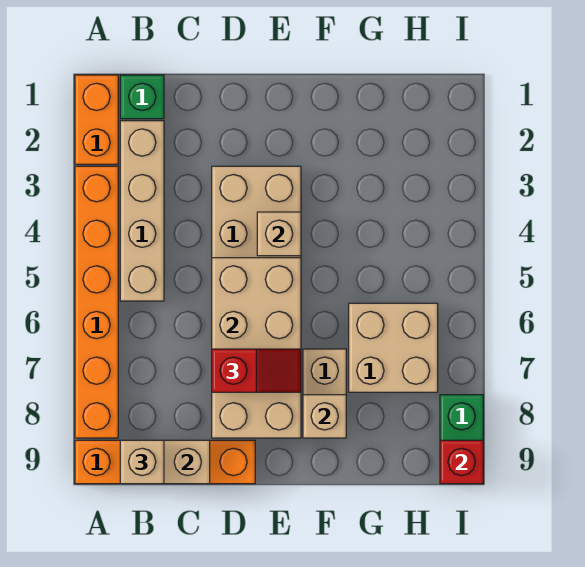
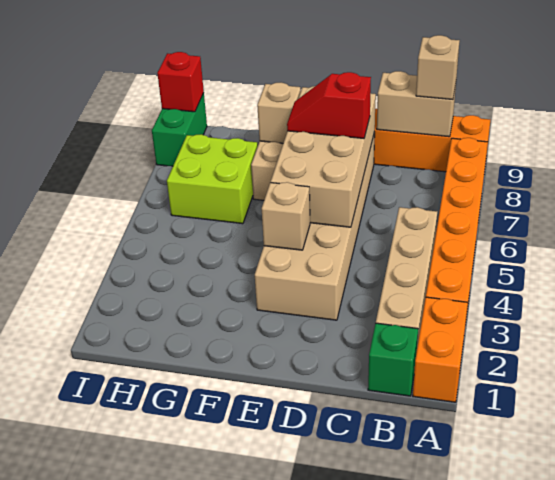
tan 2x2 brick [349,303,438,392] -> lime 2x2 brick [167,134,258,224]

